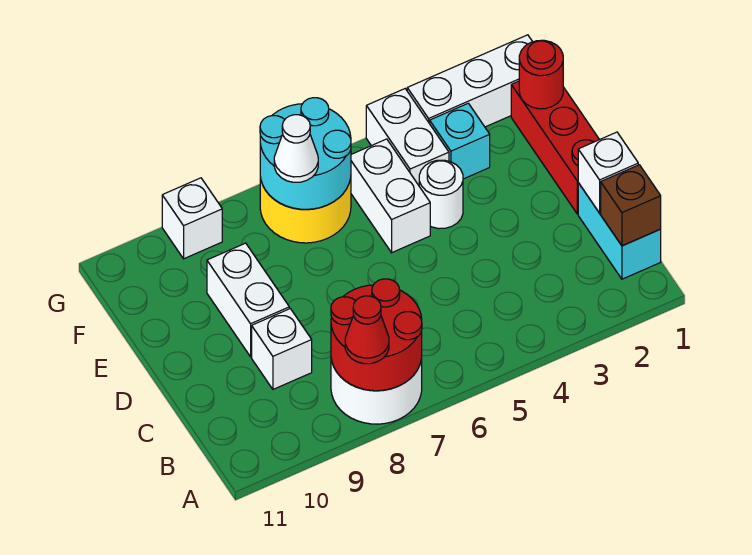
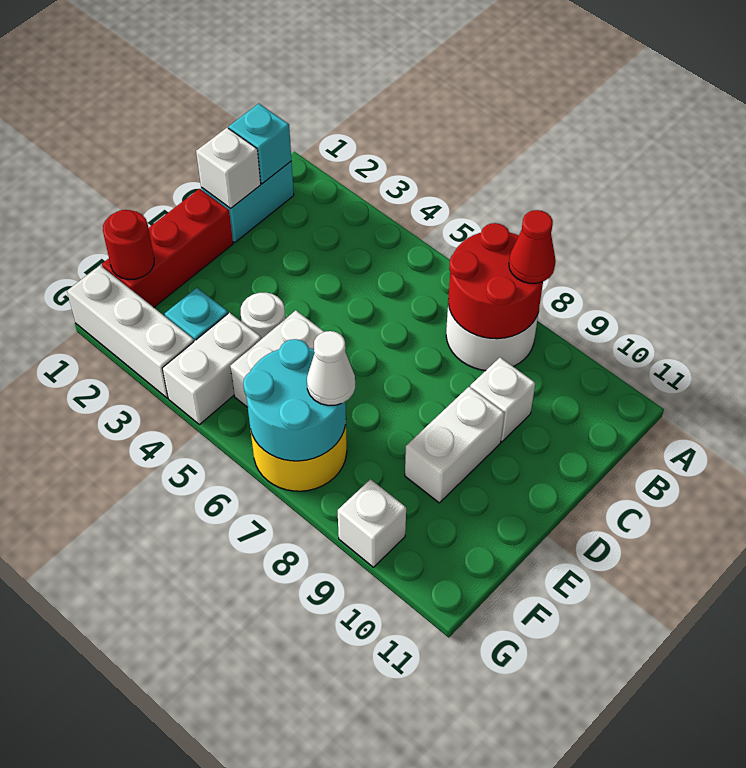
brown 1x1 brick [601,165,661,246] -> cyan 1x1 brick [229,104,291,184]

